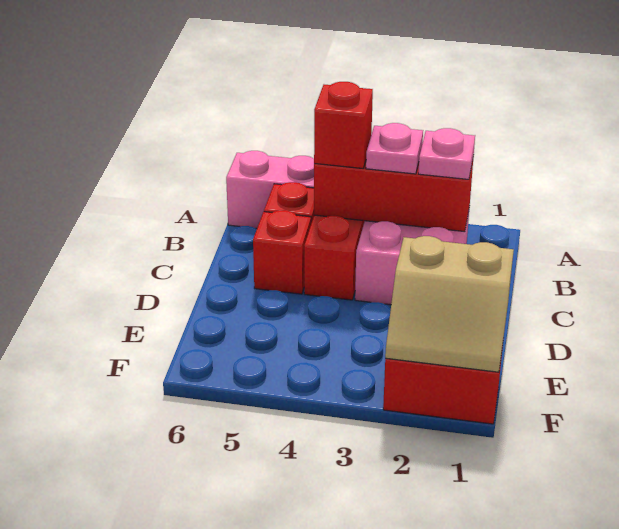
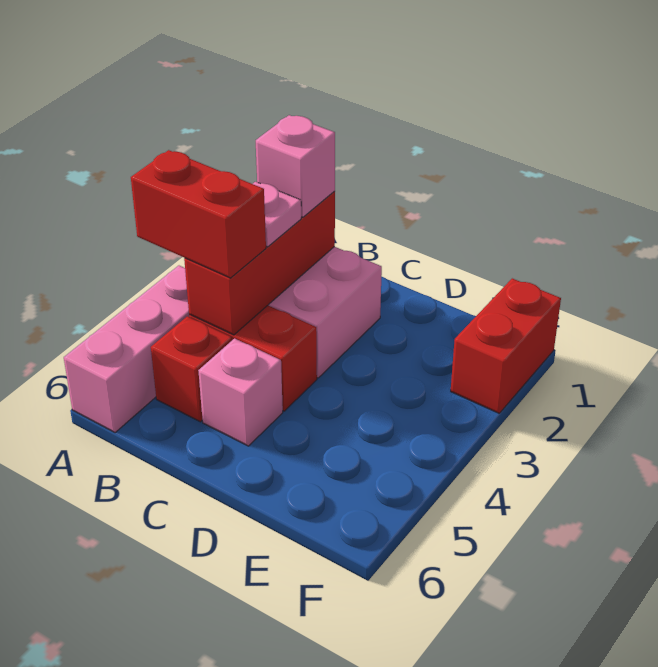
pink 1x1 plate [418,128,475,179] -> pink 1x1 brick [256,115,335,217]
red 1x1 brick [314,82,373,168] -> red 1x2 brick [131,150,266,278]
red 1x1 brick [253,210,311,294] -> pink 1x1 brick [198,338,283,446]
tan 2x2 slope [385,236,514,372] -> none

